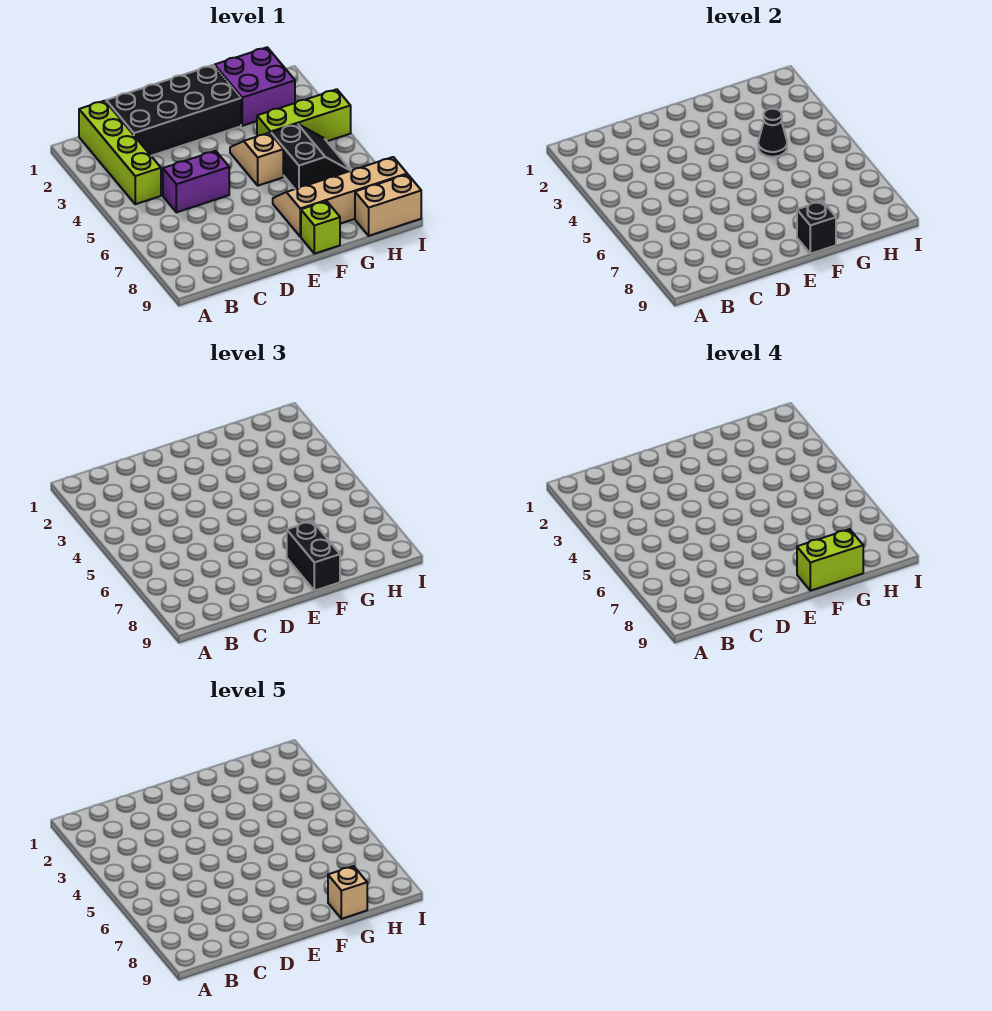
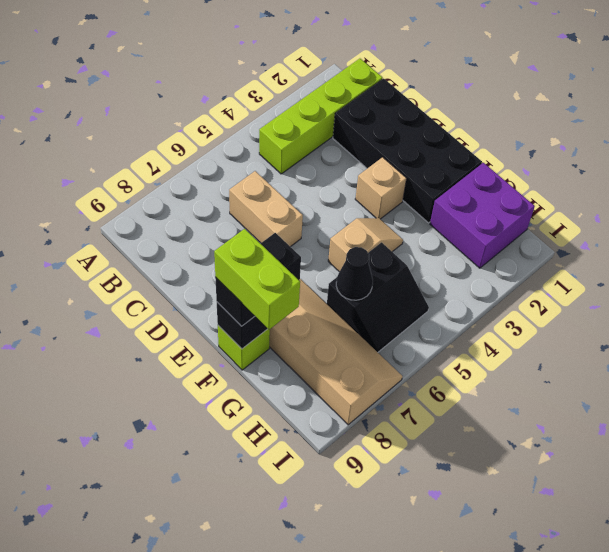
purple 1x2 brick [163,151,229,212] -> none
lime 1x3 brick [257,89,351,141] -> none
black 1x1 cone [758,109,787,157] -> black 1x1 cone moved to [336,247,373,300]
tan 1x1 brick [328,866,367,919] -> tan 1x1 brick moved to [355,157,407,219]
tan 1x2 brick [355,174,421,236] -> tan 1x2 brick moved to [229,171,303,247]

